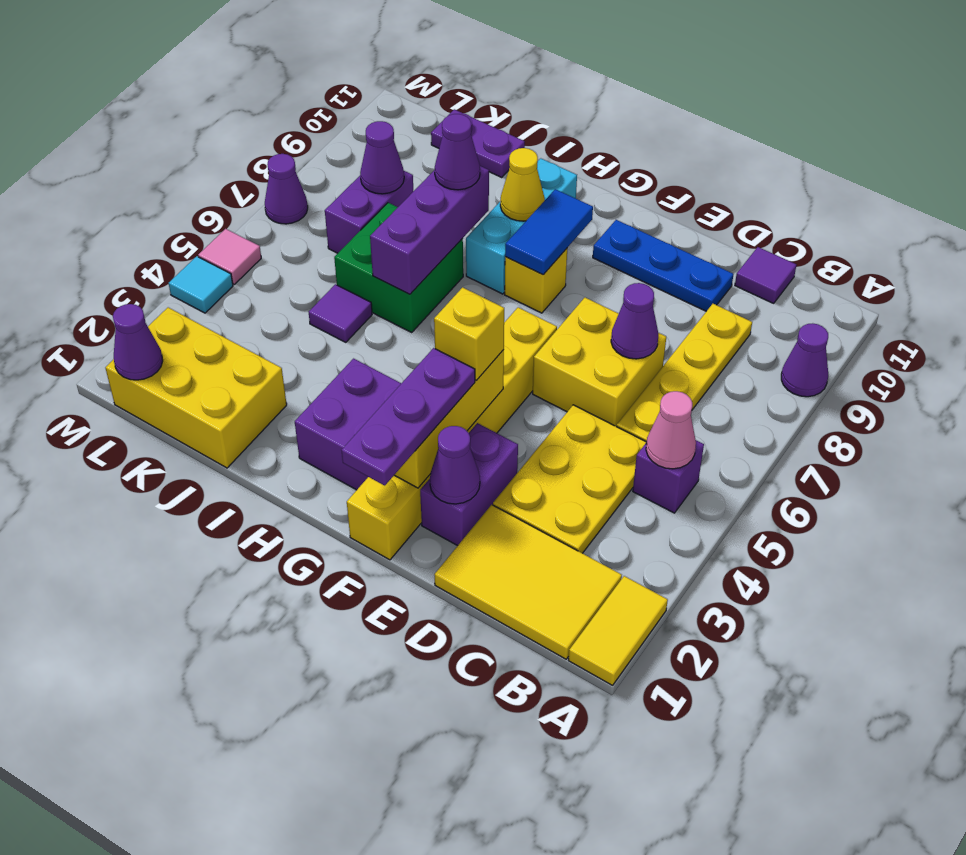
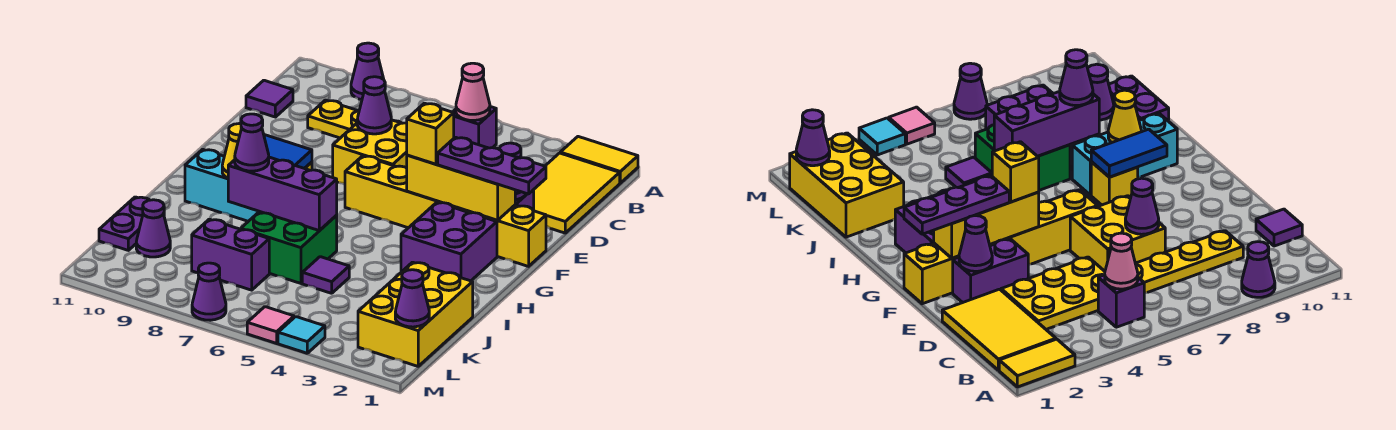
blue 1x3 plate [593,220,734,311] -> none
purple 1x1 cone [360,121,404,194] -> purple 1x1 cone moved to [136,200,170,257]

